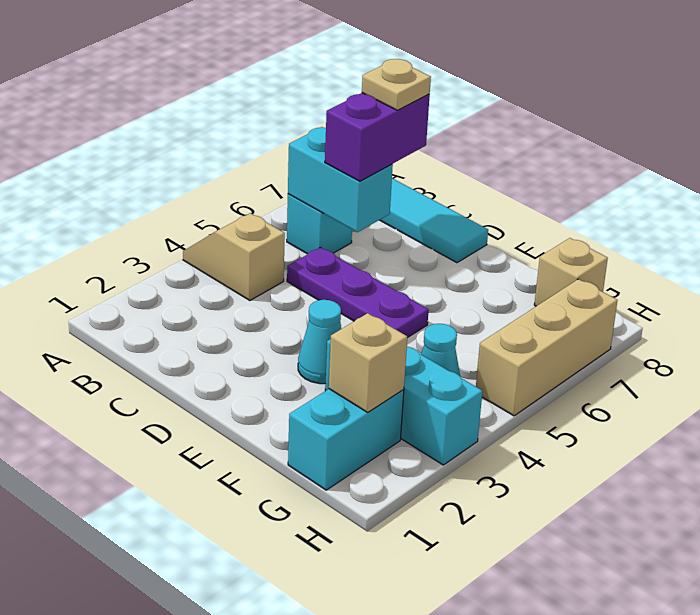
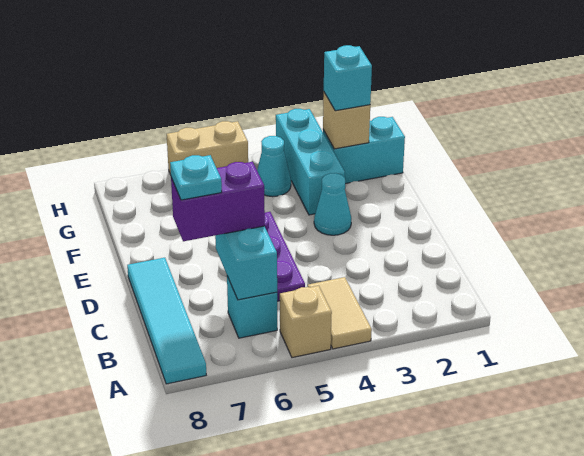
tan 1x2 slope [183,213,285,301] -> tan 1x2 tile [308,277,372,349]
tan 1x1 plate [362,59,431,110] -> cyan 1x1 plate [170,155,222,200]
none -> cyan 1x1 brick [324,45,372,111]
tan 1x1 brick [534,238,608,306] -> tan 1x1 brick moved to [280,286,332,358]
tan 1x3 brick [476,279,617,416] -> tan 1x2 brick [167,121,248,174]

